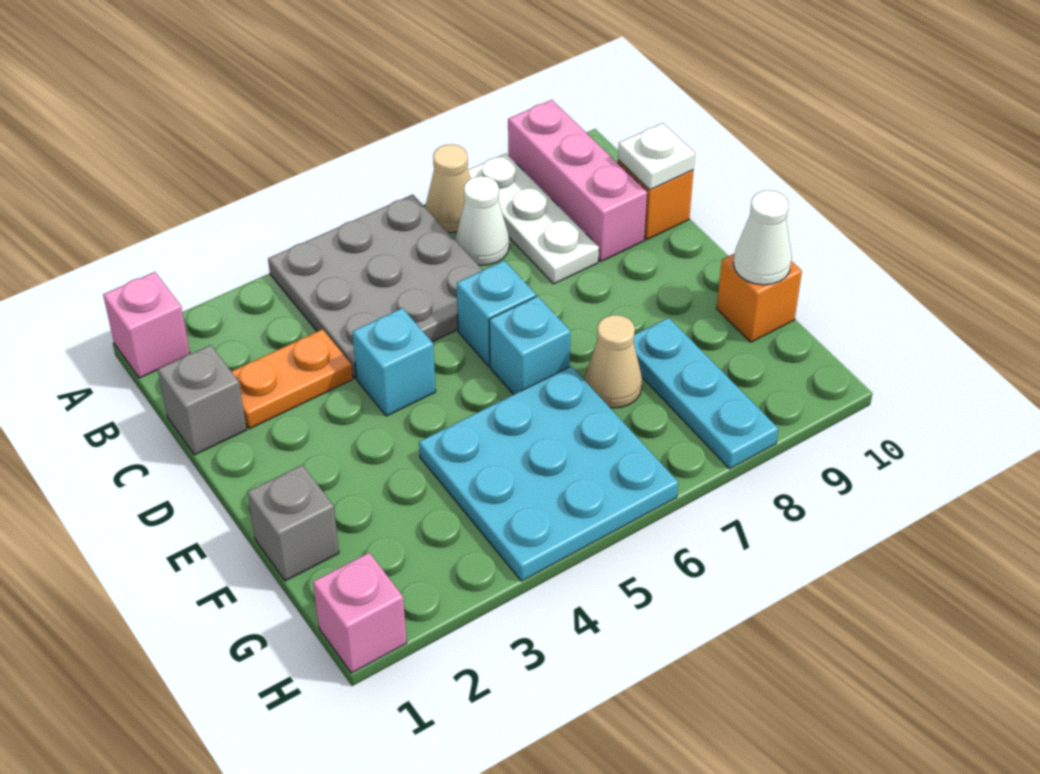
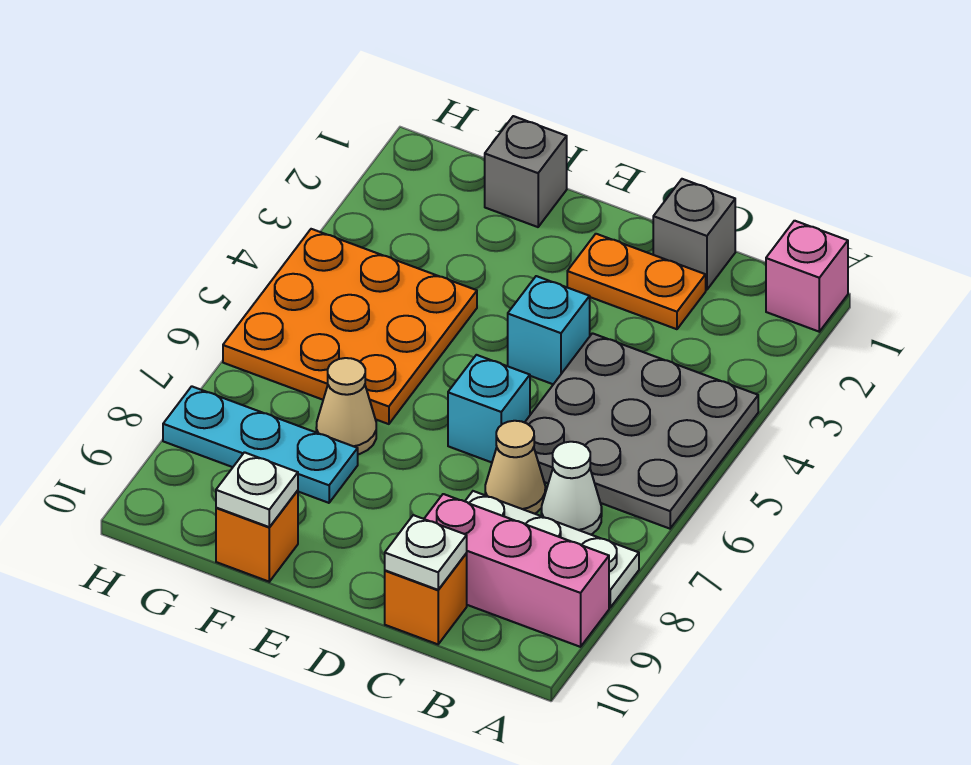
tan 1x1 cone [426,144,471,233] -> tan 1x1 cone moved to [485,421,545,514]
orange 1x2 plate [231,329,353,429] -> orange 1x2 plate turned to [567,234,706,329]
cyan 1x1 brick [489,296,571,394] -> none
cyan 3x3 plate [419,366,678,581] -> orange 3x3 plate [223,229,477,424]
white 1x1 cone [733,191,792,285] -> white 1x1 plate [216,452,298,527]
pink 1x1 brick [313,553,407,673] -> none

